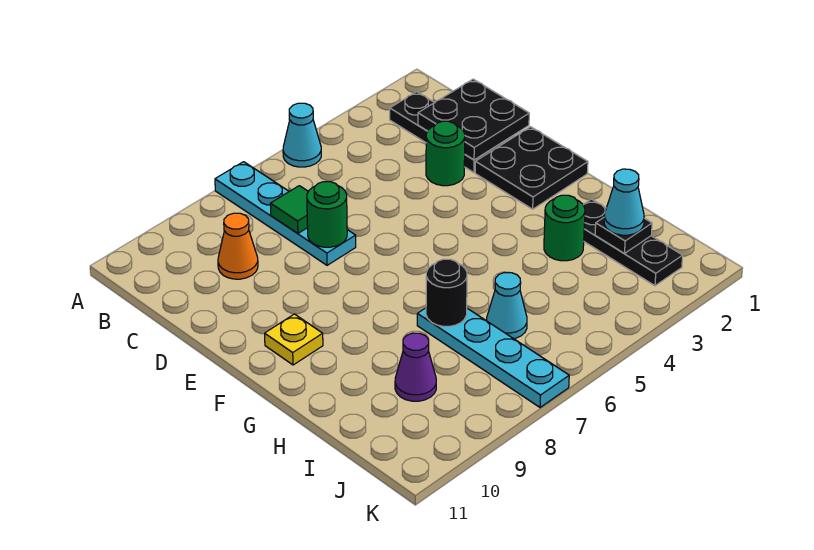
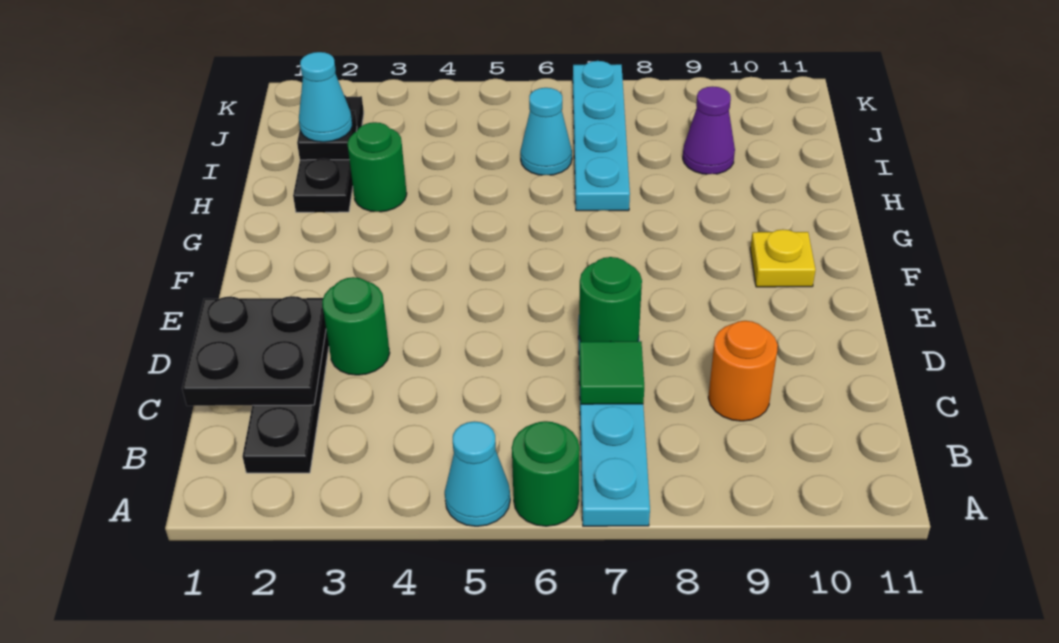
none -> green 1x1 round brick [512,421,580,526]
orange 1x1 cone [218,213,258,279] -> orange 1x1 round brick [708,321,778,421]
black 2x2 plate [475,127,588,209] -> none
black 1x1 round brick [426,259,467,326] -> none

